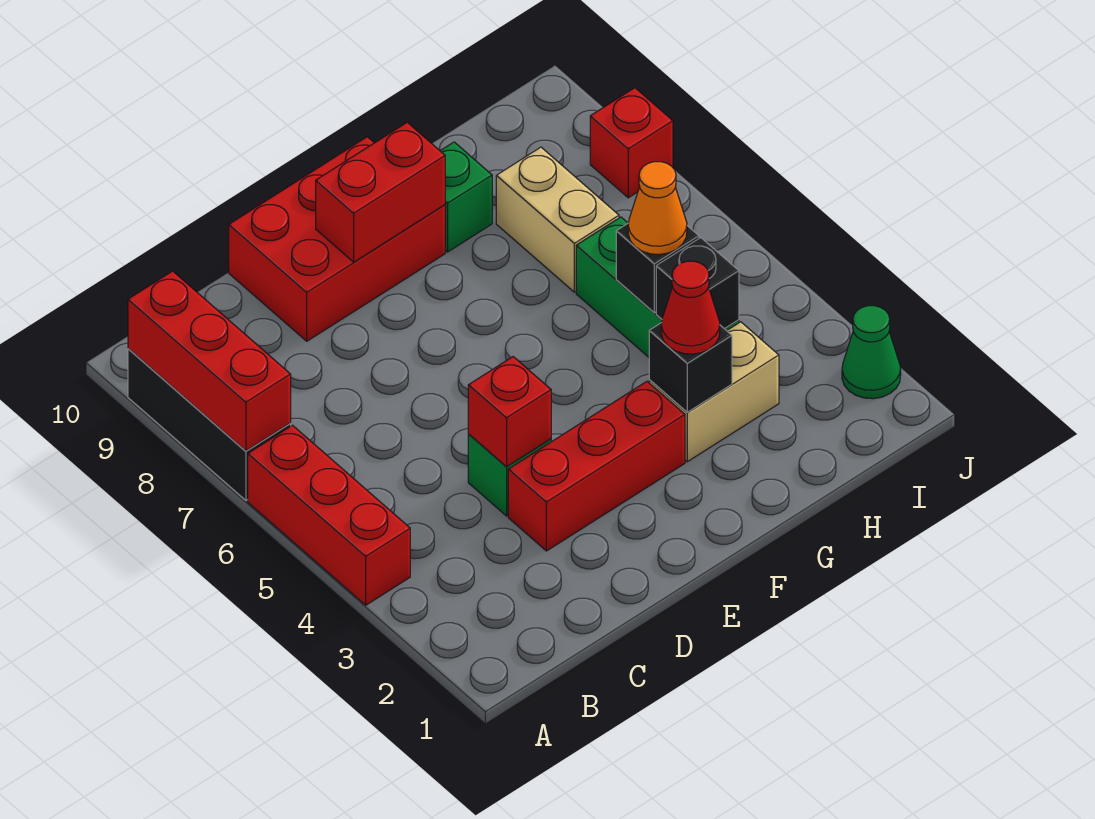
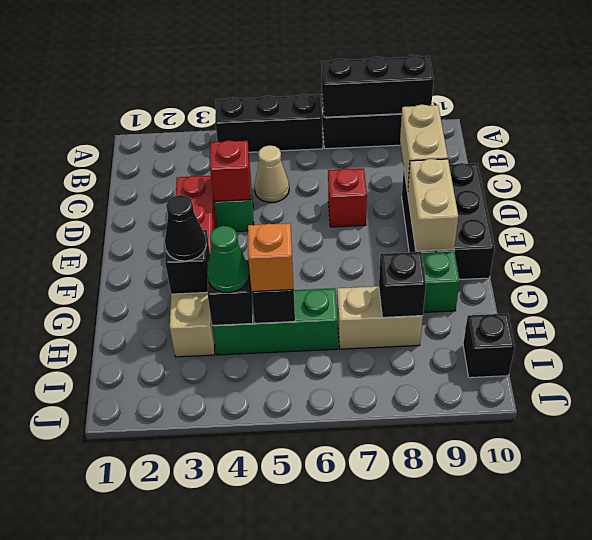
red 1x3 brick [248,425,410,605] -> black 1x3 brick [215,94,323,152]
red 1x3 brick [128,271,291,451] -> black 1x3 brick [322,55,434,117]
none -> tan 1x1 cone [254,145,289,202]
none -> tan 1x2 brick [400,104,448,192]
red 2x3 brick [229,137,445,341] -> black 2x3 brick [402,163,495,280]
red 1x2 brick [316,122,445,262] -> tan 1x2 brick [407,159,458,251]
red 1x1 cone [661,261,720,354] -> black 1x1 cone [165,195,206,261]
orange 1x1 cone [628,162,687,255] -> orange 1x1 brick [248,223,294,292]
none -> black 1x1 brick [379,252,426,317]
none -> black 1x1 brick [463,314,515,378]
green 1x1 cone [842,306,901,399] -> green 1x1 cone moved to [207,226,249,293]
red 1x1 brick [590,88,673,198] -> red 1x1 brick moved to [328,168,367,227]

